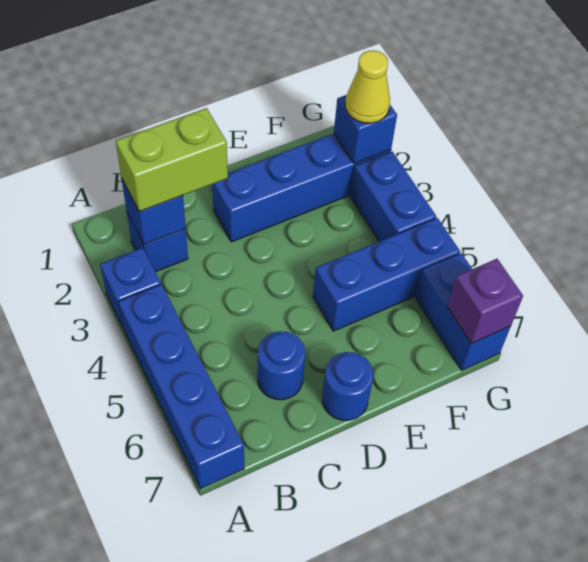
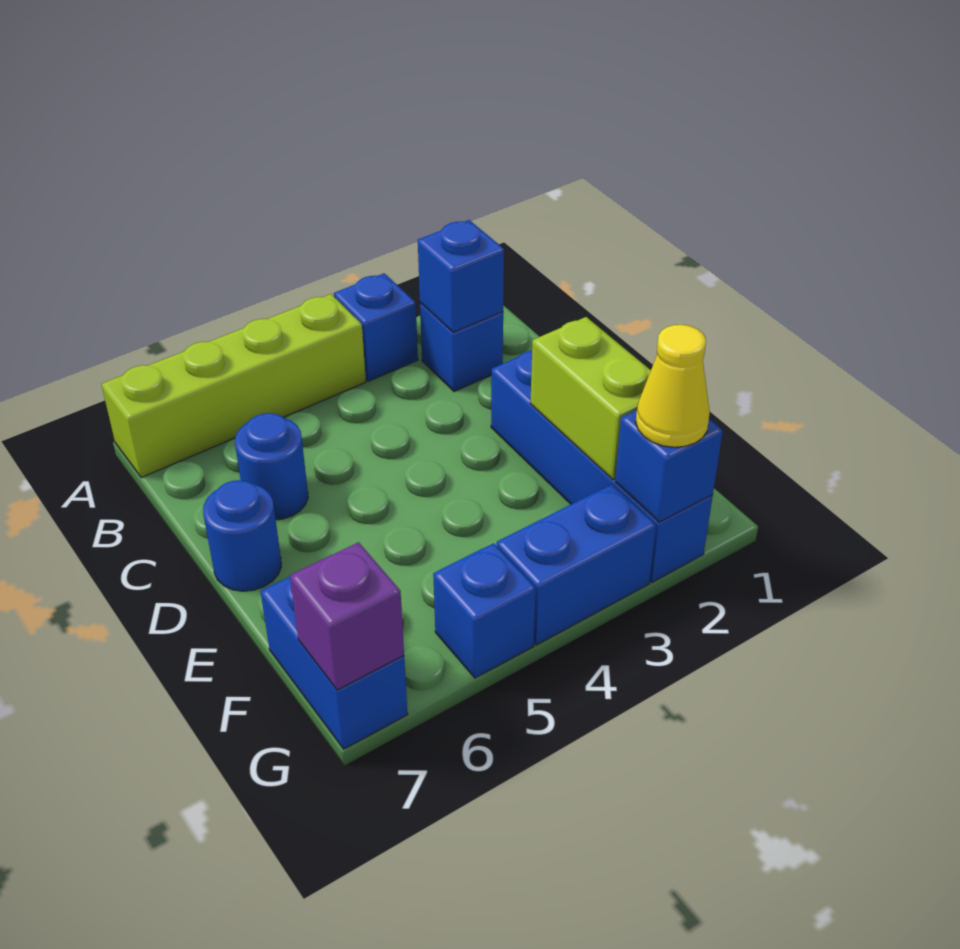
blue 1x4 brick [119,284,244,489] -> lime 1x4 brick [101,294,366,478]
lime 1x2 brick [116,108,228,212] -> lime 1x2 brick moved to [530,317,651,480]
blue 1x3 brick [313,218,460,331] -> blue 1x1 brick [433,543,536,678]
blue 1x2 brick [415,253,511,370] -> blue 1x2 brick turned to [260,577,408,749]

